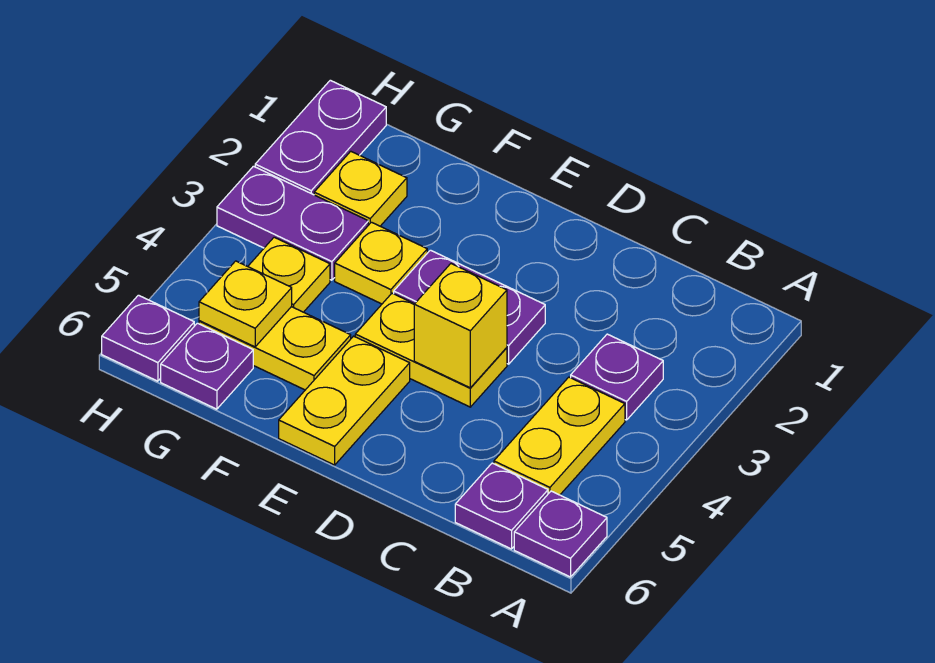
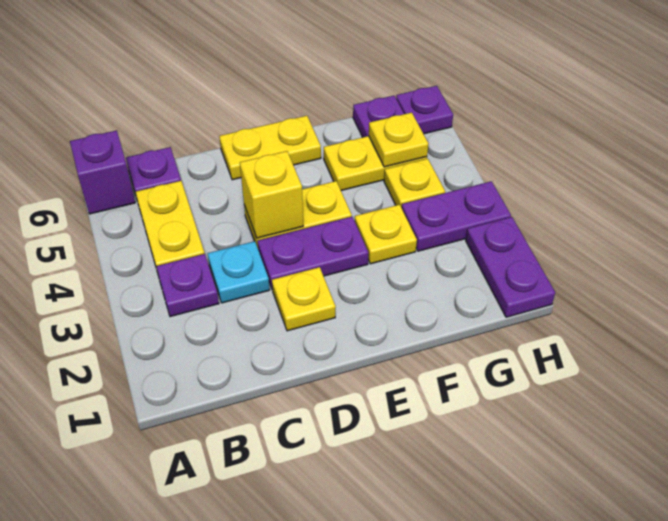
purple 1x1 plate [514,491,607,577] -> purple 1x1 brick [70,130,135,214]
none -> cyan 1x1 plate [207,241,270,303]
yellow 1x2 plate [279,336,410,465] -> yellow 1x2 plate turned to [219,116,321,180]
yellow 1x1 plate [314,151,407,226] -> yellow 1x1 plate moved to [272,267,336,331]

